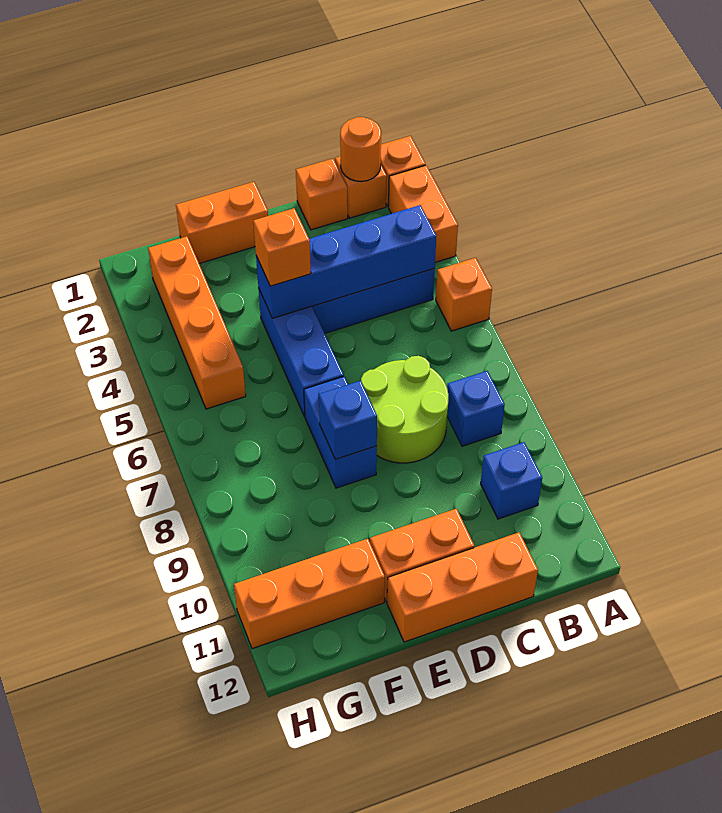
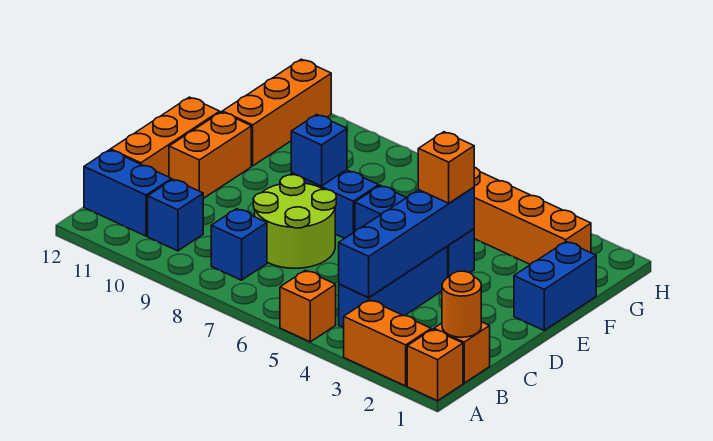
none -> blue 1x2 brick [84,150,171,236]
orange 1x1 brick [296,159,348,230] -> none
orange 1x2 brick [176,182,268,263] -> blue 1x2 brick [514,242,596,330]

